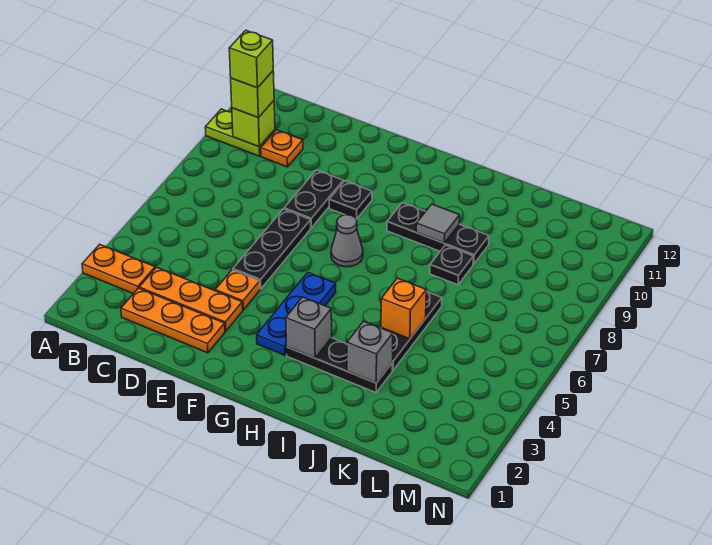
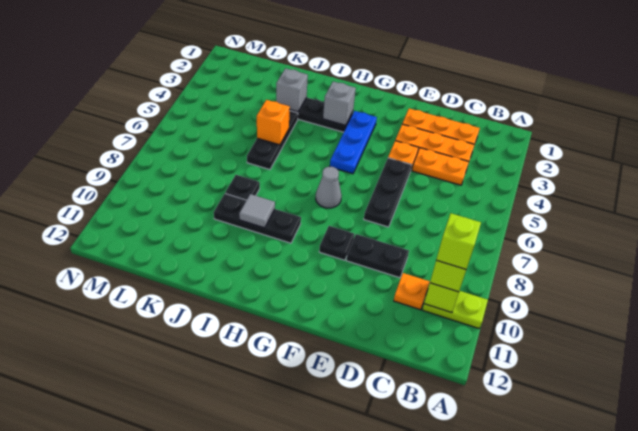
orange 1x2 plate [82,244,155,294] -> orange 1x2 plate moved to [412,148,469,185]
black 1x2 plate [284,170,343,228] -> black 1x2 plate turned to [346,234,409,278]

